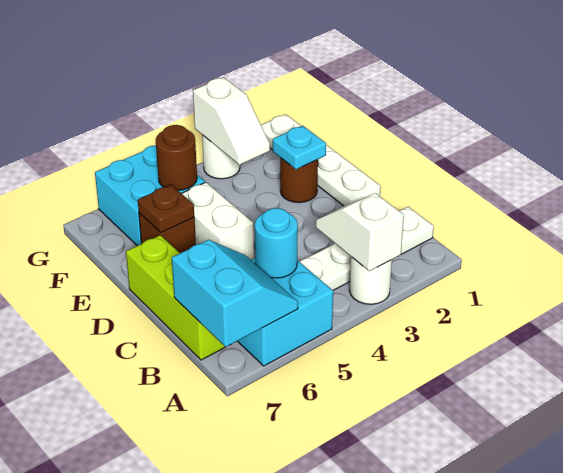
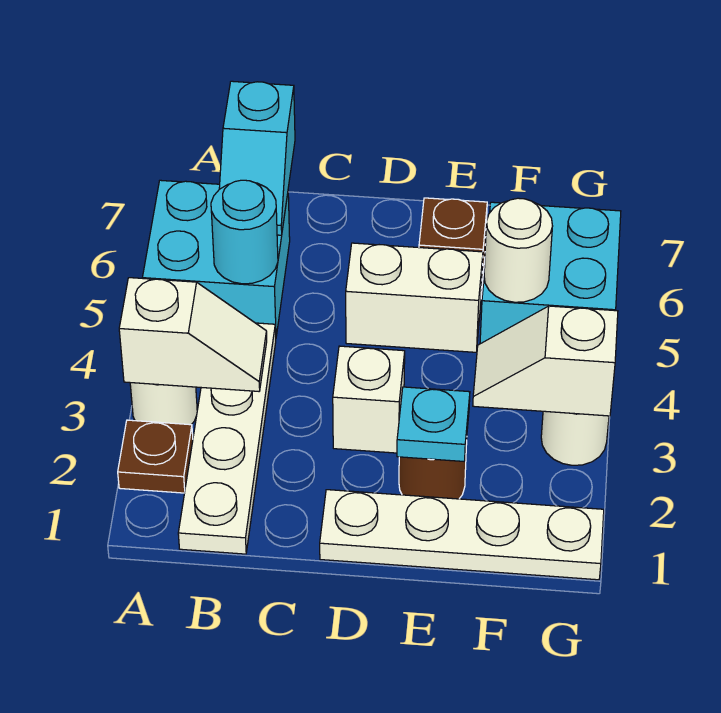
cyan 2x2 slope [172,240,298,347] -> cyan 1x2 slope [219,81,295,235]
lime 1x3 brick [126,235,225,360] -> none
none -> white 1x1 brick [333,346,405,453]
brown 1x1 plate [138,185,194,233] -> brown 1x1 plate moved to [118,420,193,493]
brown 1x1 round brick [156,125,197,190] -> white 1x1 round brick [484,198,552,302]

